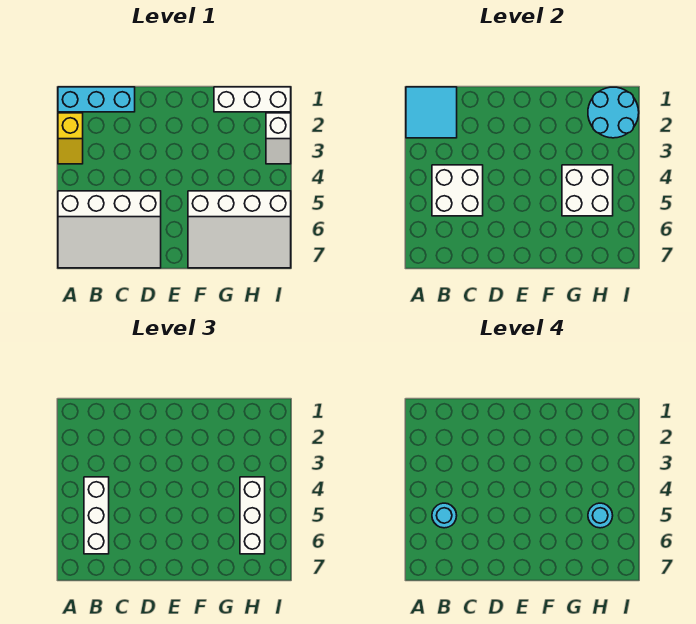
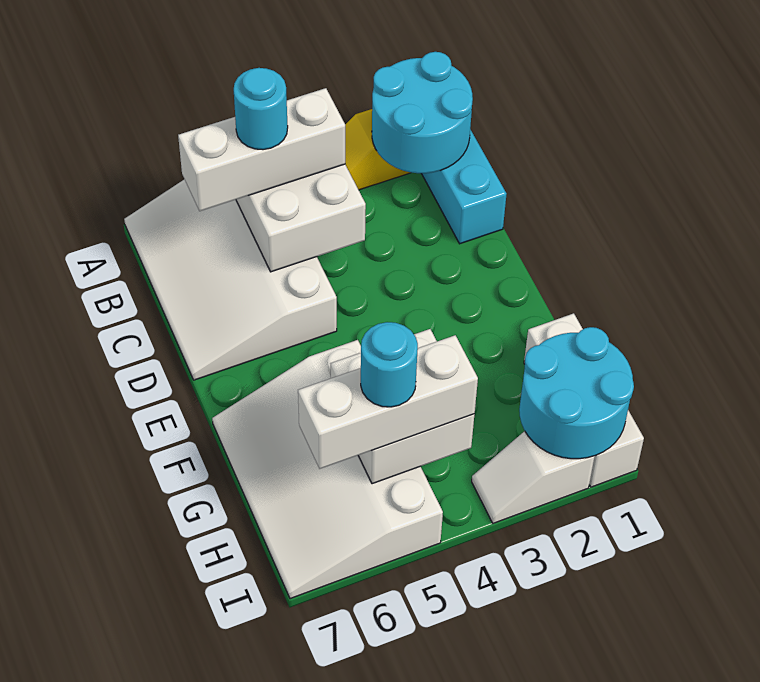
cyan 2x2 tile [406,87,457,138] -> cyan 2x2 round brick [372,52,473,173]

